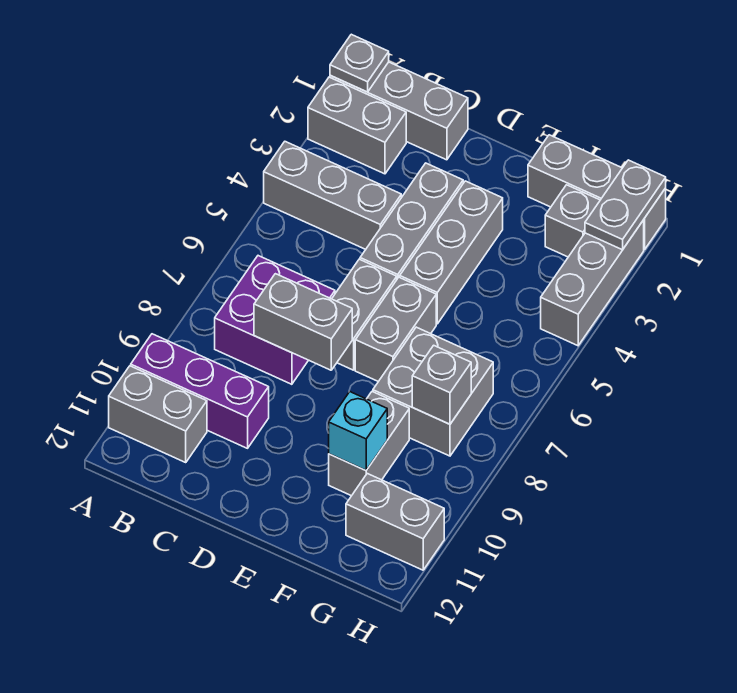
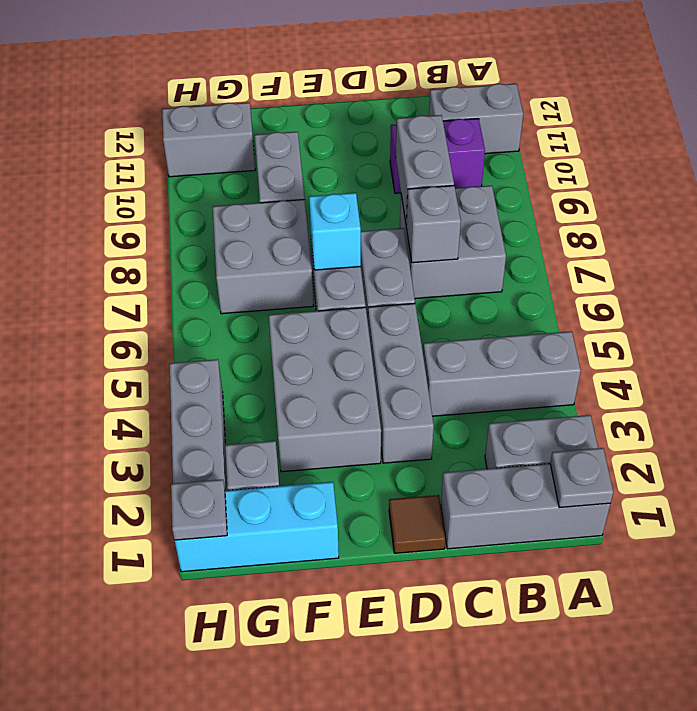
purple 1x3 brick [131,334,269,448] -> purple 1x2 brick [390,119,485,193]
purple 2x2 brick [215,256,335,384] -> grey 2x2 brick [400,186,506,299]
grey 1x2 brick [254,274,352,370] -> grey 1x2 brick turned to [396,115,454,224]
none -> brown 1x1 tile [389,495,446,553]
grey 1x3 brick [400,181,503,324] -> grey 2x3 brick [269,307,381,472]
grey 1x3 brick [528,135,666,249] -> cyan 1x3 brick [175,482,339,572]
cyan 1x1 brick [329,392,387,470] -> cyan 1x1 brick moved to [309,193,361,270]
grey 1x1 brick [412,345,471,424] -> grey 1x1 brick moved to [406,186,461,263]
grey 1x2 plate [585,160,666,250] -> grey 1x1 plate [171,480,227,540]

